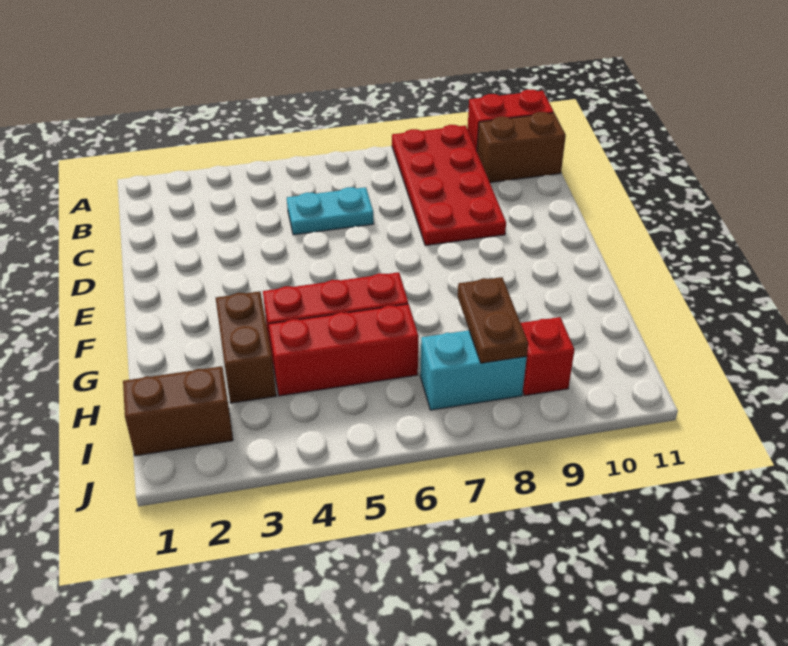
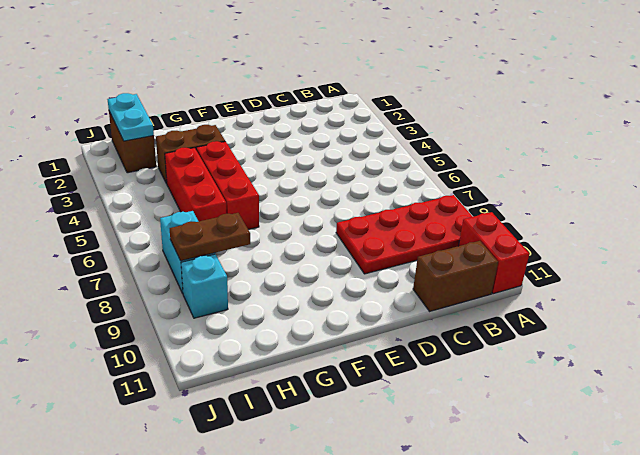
brown 1x2 brick [477,112,566,183] -> brown 1x2 brick turned to [413,241,498,311]
cyan 1x2 plate [287,187,374,235] -> cyan 1x2 plate moved to [108,93,154,141]
red 1x1 brick [521,317,574,396] -> cyan 1x1 brick [181,254,228,318]

